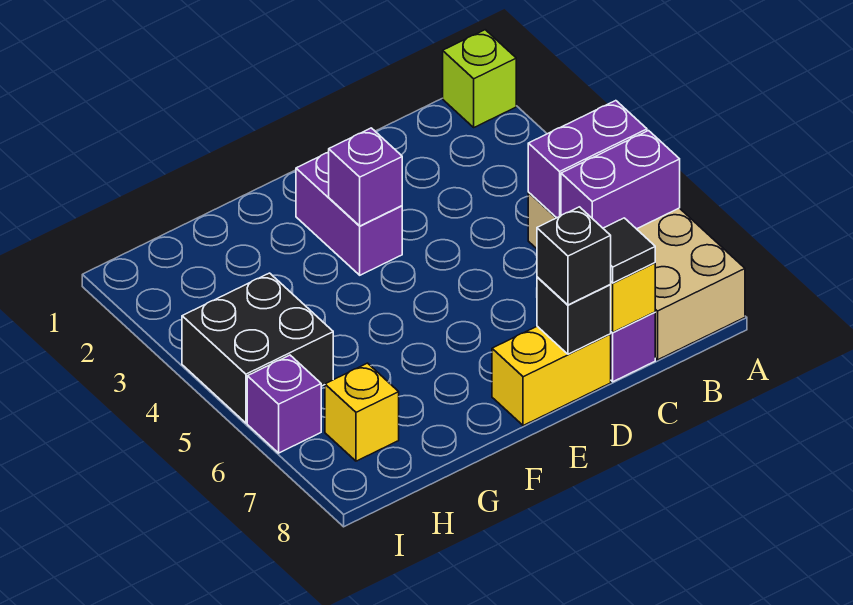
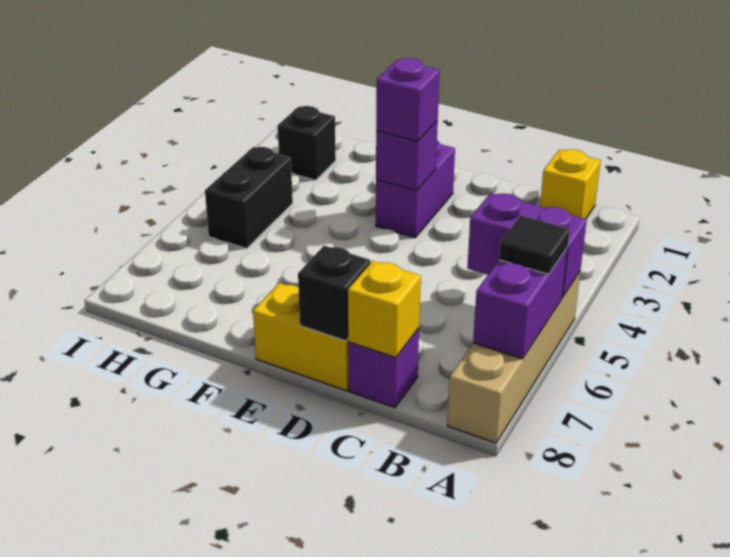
lime 1x1 brick [443,30,516,127] -> none
tan 2x4 brick [528,193,745,360] -> tan 1x4 brick [447,272,580,443]
purple 1x2 brick [561,131,680,229] -> purple 1x2 brick turned to [473,248,568,359]
black 1x1 tile [603,218,655,283] -> black 1x1 tile moved to [499,215,570,274]
black 1x1 brick [537,207,611,305] -> black 1x1 brick moved to [278,106,336,180]
black 2x2 brick [182,273,333,423] -> black 1x2 brick [205,147,293,248]
yellow 1x1 brick [325,363,399,461] -> yellow 1x1 brick moved to [540,149,601,219]
purple 1x1 brick [247,355,321,453] -> purple 1x1 brick moved to [376,58,440,142]

